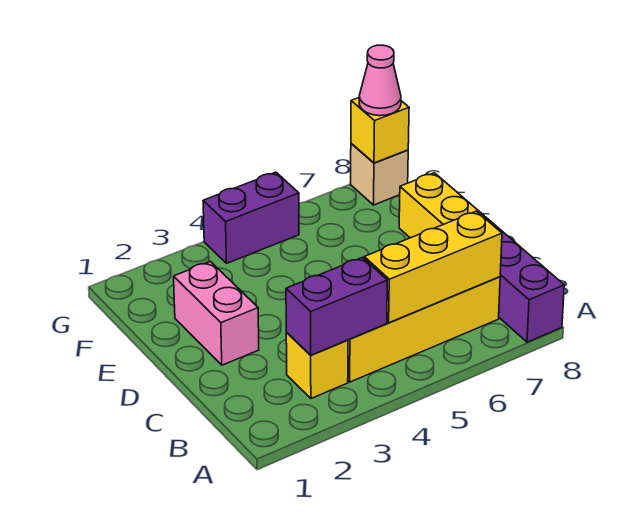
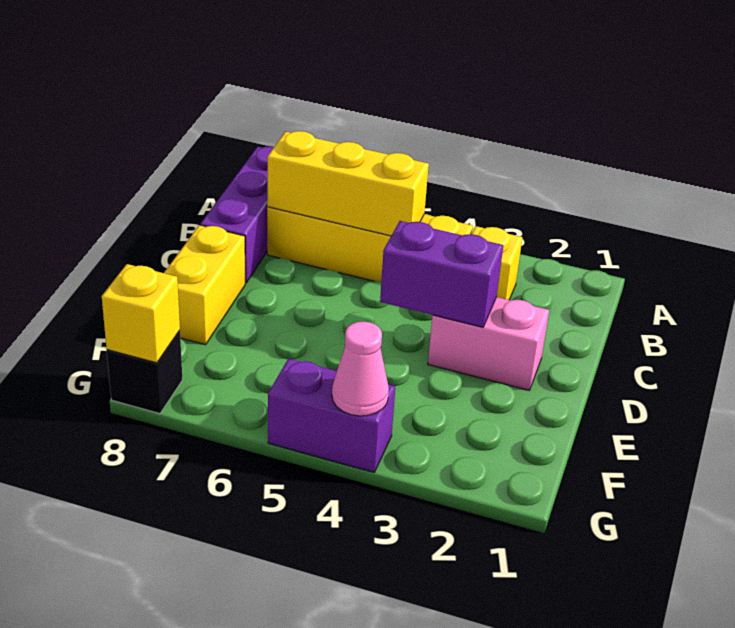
purple 1x2 brick [286,257,387,355] -> purple 1x2 brick moved to [380,221,503,327]
pink 1x2 brick [174,262,259,365] -> pink 1x2 brick turned to [428,297,549,390]
tan 1x1 brick [351,143,408,205] -> black 1x1 brick [107,330,182,413]
pink 1x1 cone [359,45,401,116] -> pink 1x1 cone moved to [332,321,389,416]

